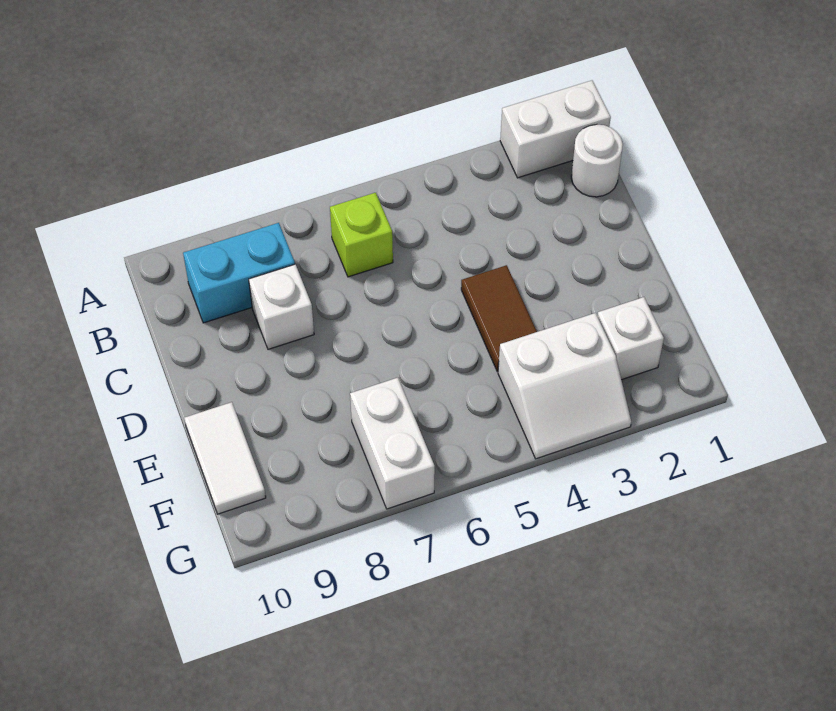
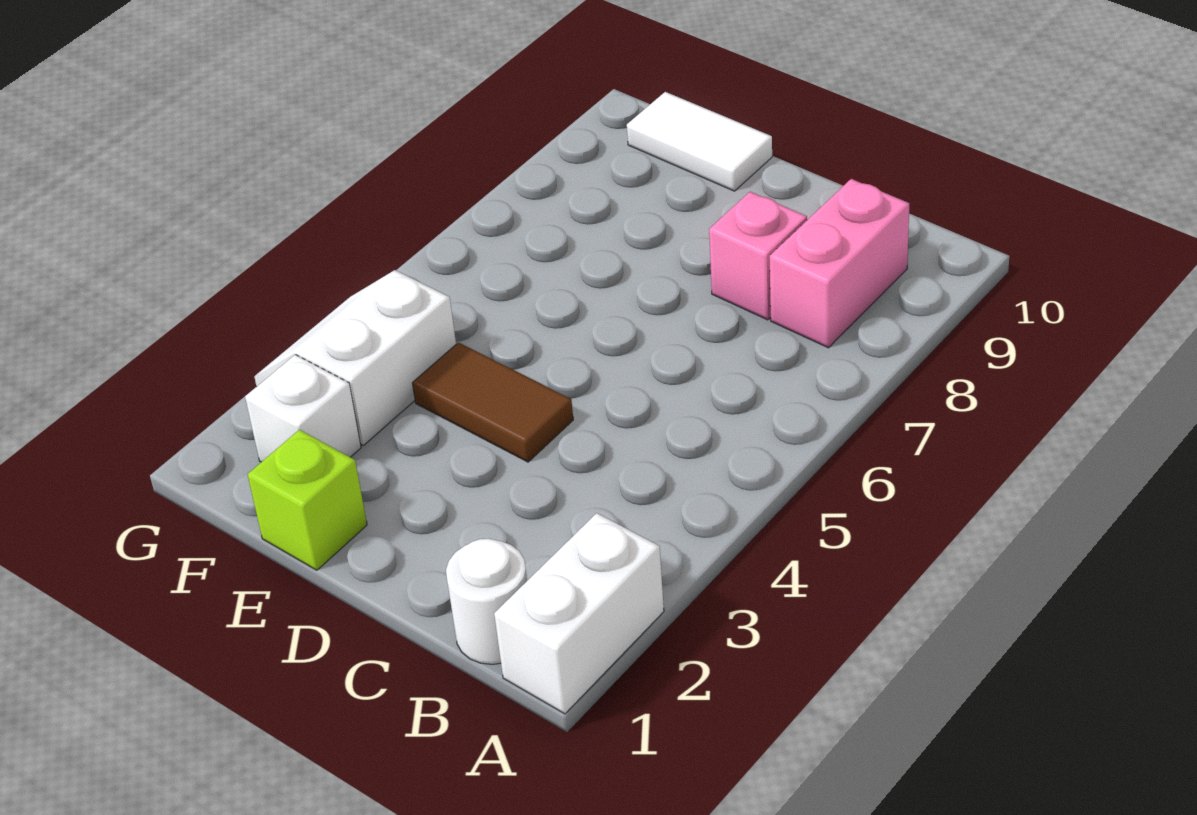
lime 1x1 brick [330,193,393,277] -> lime 1x1 brick moved to [248,430,367,570]
cyan 1x2 brick [183,223,295,323] -> pink 1x2 brick [770,179,909,348]
white 1x1 brick [249,264,314,349] -> pink 1x1 brick [709,192,807,320]
white 1x2 brick [350,378,435,509] -> none

